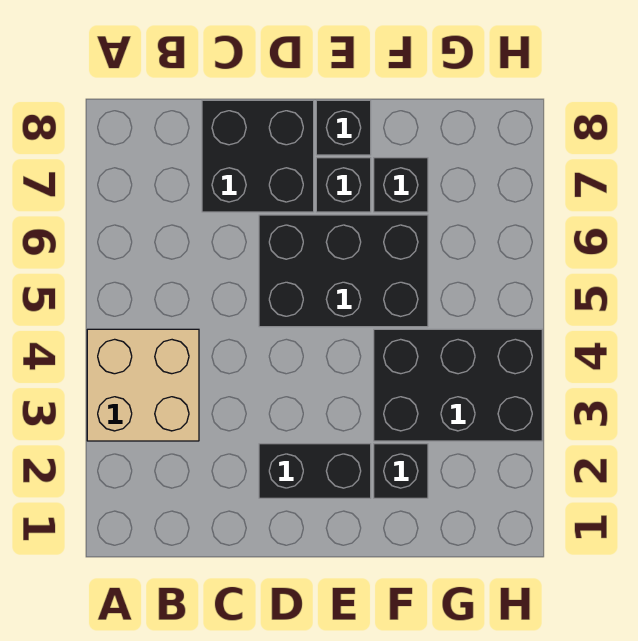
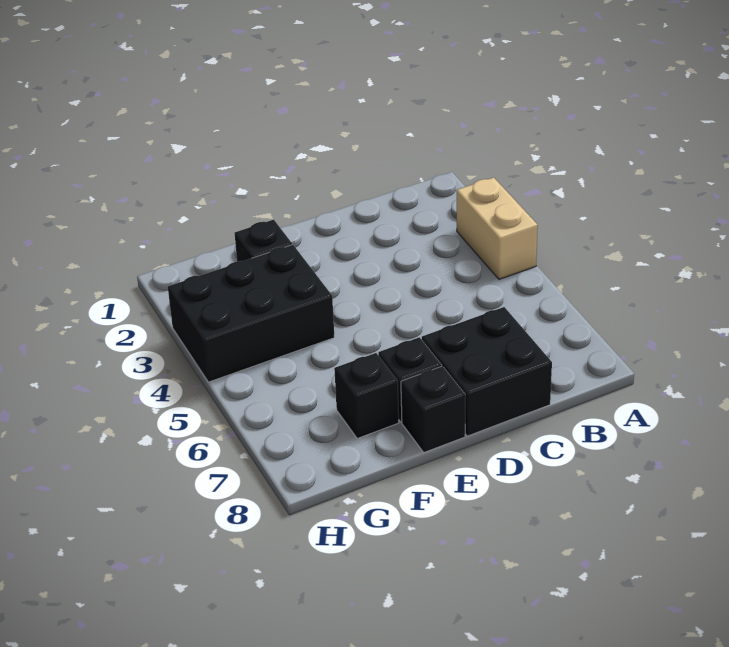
tan 2x2 brick [87,329,199,441] -> tan 1x2 brick [457,177,538,279]
black 1x2 brick [259,444,371,498] -> none
black 2x3 brick [259,215,428,327] -> none

